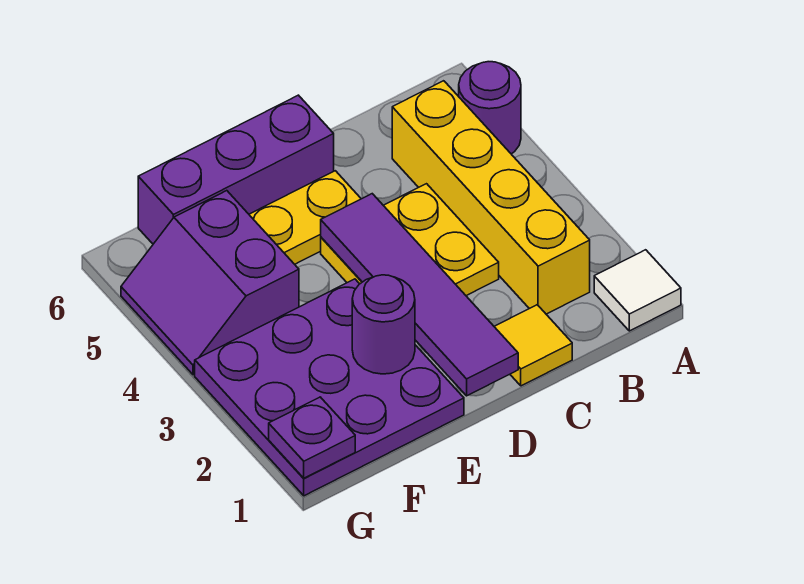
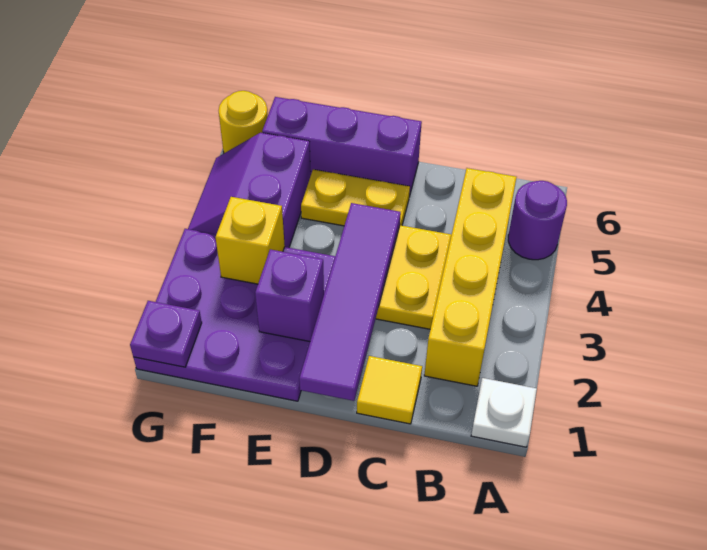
white 1x1 tile [594,250,681,331] -> white 1x1 plate [471,378,537,447]
purple 1x1 round brick [352,275,415,374] -> purple 1x1 brick [255,249,324,342]
none -> yellow 1x1 brick [215,197,285,284]
none -> yellow 1x1 round brick [219,91,268,153]

